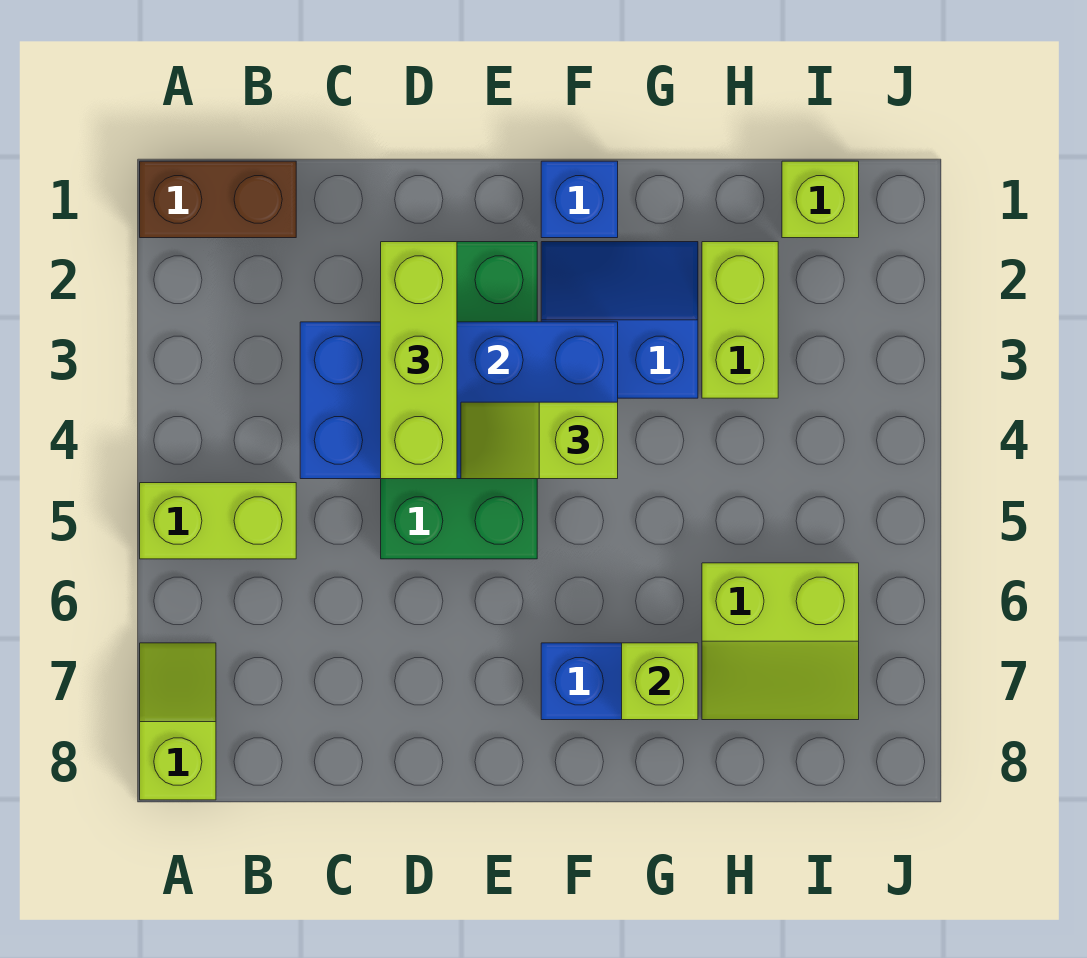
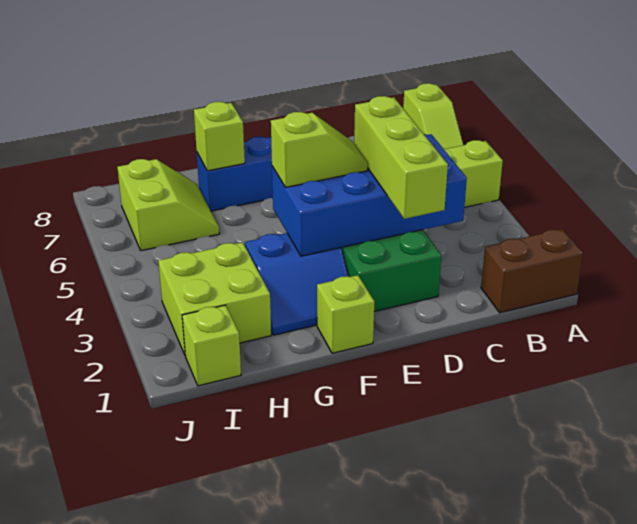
blue 1x1 brick [541,161,618,238] -> lime 1x1 brick [317,275,374,353]
lime 1x2 brick [702,242,778,398] -> lime 2x2 brick [158,242,271,355]
lime 2x2 slope [702,563,859,720] -> lime 2x2 slope turned to [117,159,219,251]

